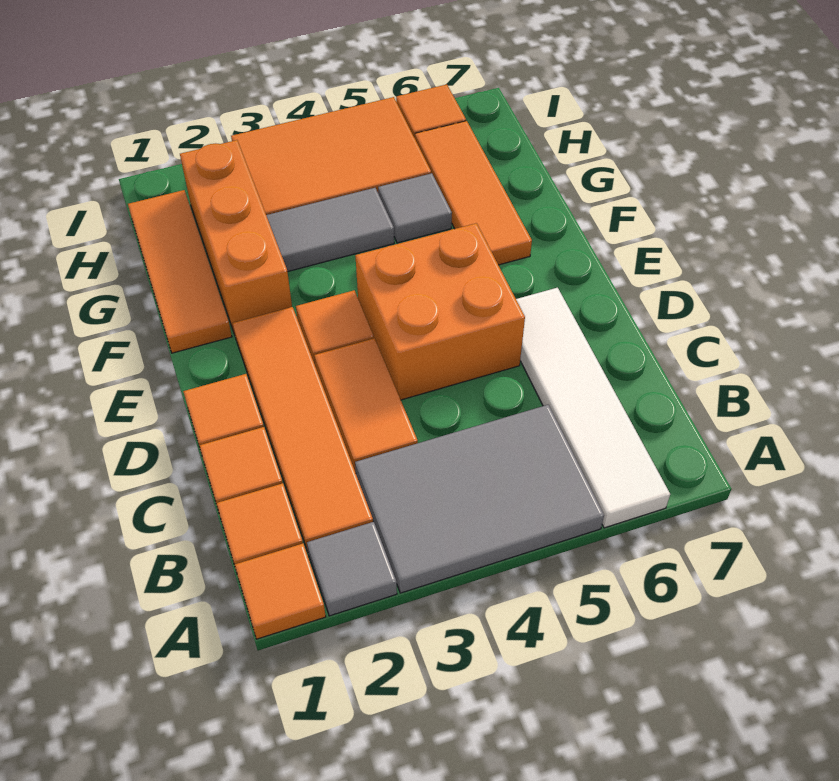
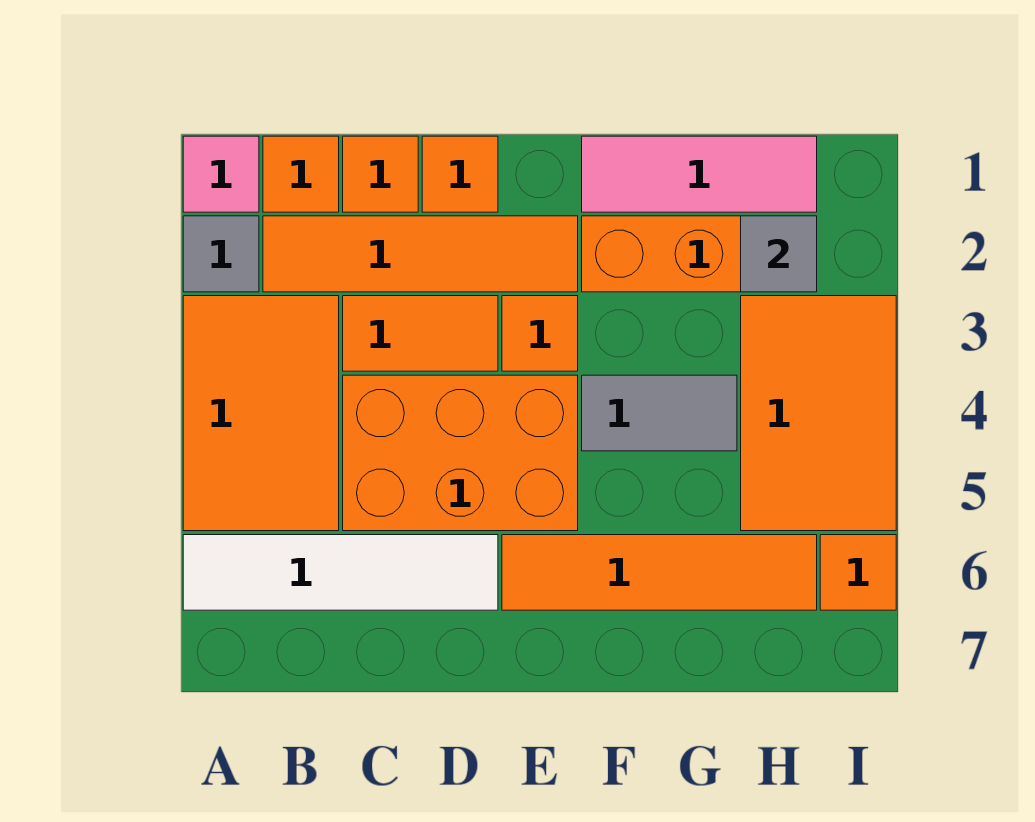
orange 1x1 tile [235,544,326,639] -> pink 1x1 tile [183,136,259,212]
grey 2x3 tile [355,405,604,593] -> orange 2x3 tile [183,296,339,531]
orange 2x2 brick [355,223,525,400] -> orange 2x3 brick [343,375,578,531]
orange 1x3 tile [128,190,232,353] -> pink 1x3 tile [582,136,817,212]
orange 1x3 tile [415,121,532,265] -> orange 1x4 tile [502,535,817,610]
grey 1x2 tile [266,188,394,272] -> grey 1x2 tile turned to [582,375,737,451]
grey 1x1 tile [378,173,452,243] -> grey 1x1 tile moved to [741,216,817,292]

